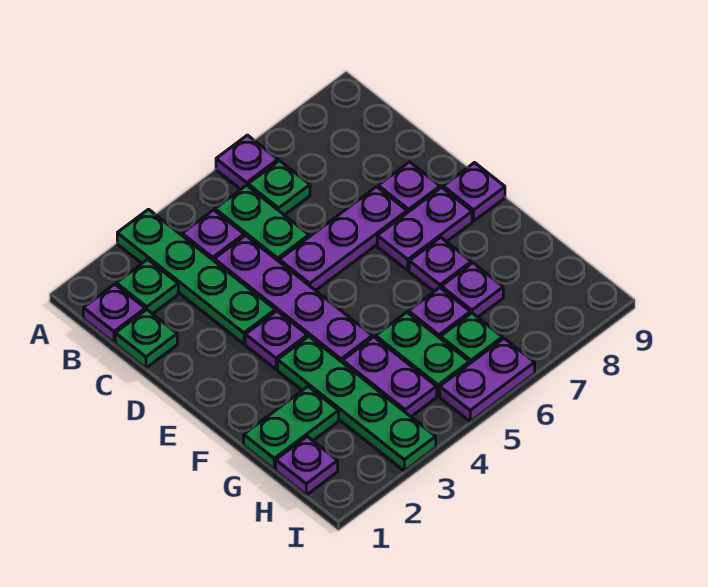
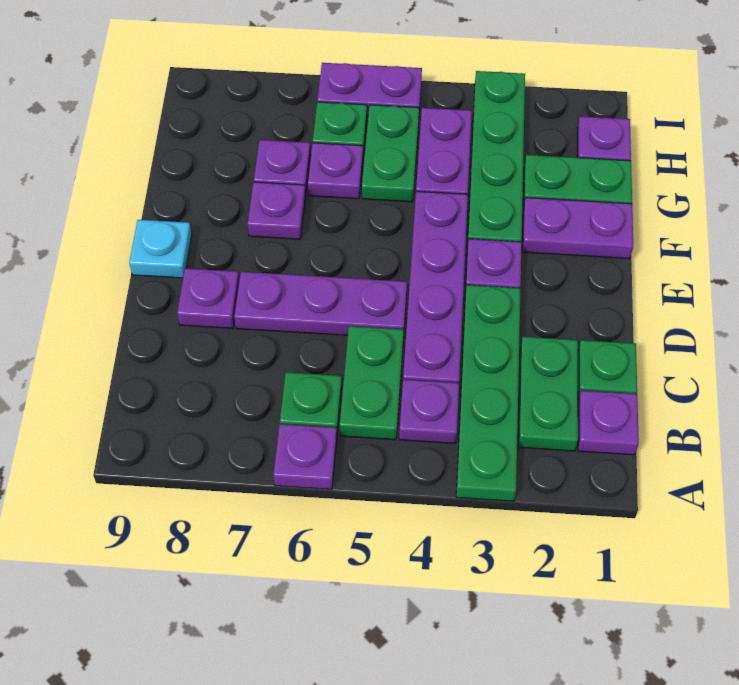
green 1x1 plate [116,259,178,314] -> green 1x2 plate [518,337,578,451]
purple 1x2 plate [377,187,472,271] -> purple 1x2 plate moved to [522,198,633,259]
purple 1x1 plate [443,163,505,221] -> cyan 1x1 plate [129,220,192,278]

